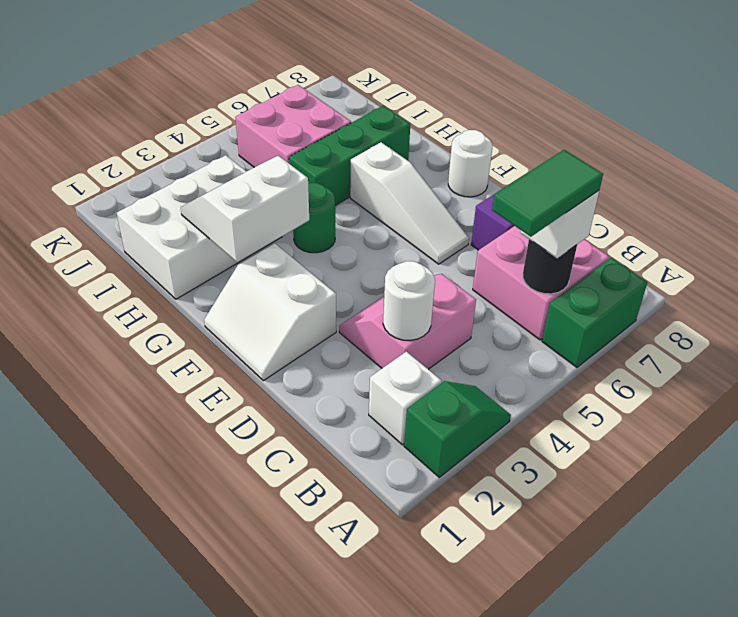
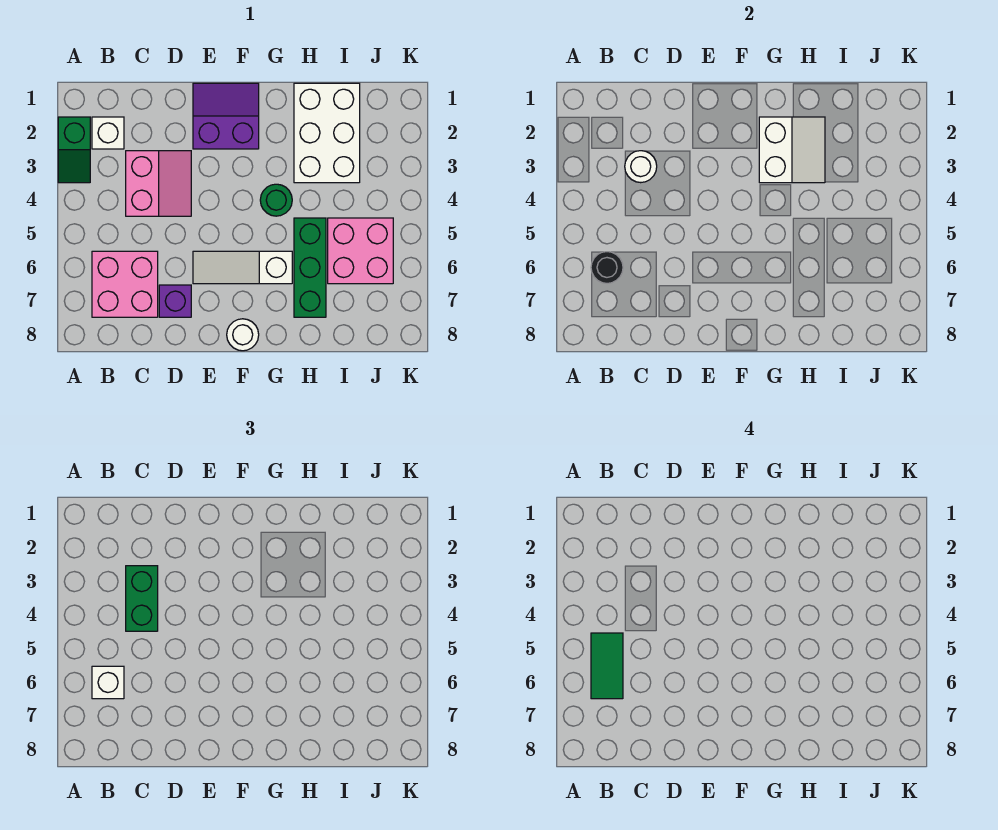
green 1x2 brick [542,258,648,367] -> green 1x2 brick moved to [126,566,158,631]
white 2x2 slope [204,243,336,381] -> purple 2x2 slope [193,83,259,149]

